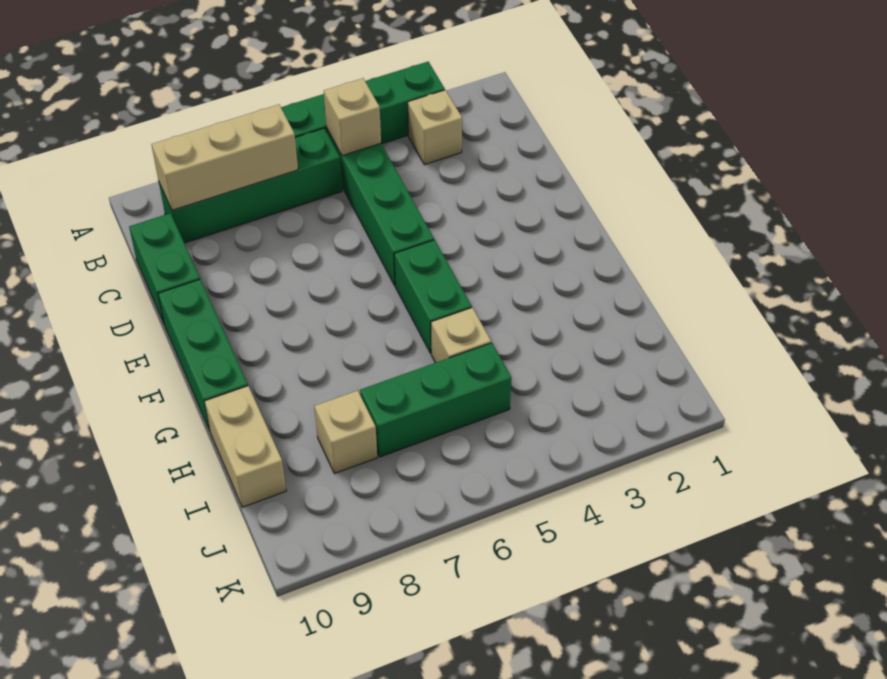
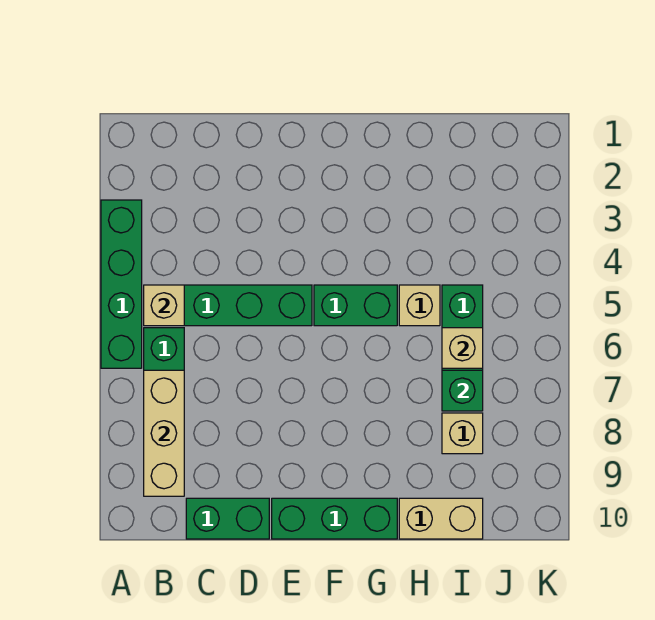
tan 1x1 brick [408,90,462,165] -> tan 1x1 brick moved to [442,328,483,368]
none -> green 1x1 brick [442,370,483,411]

